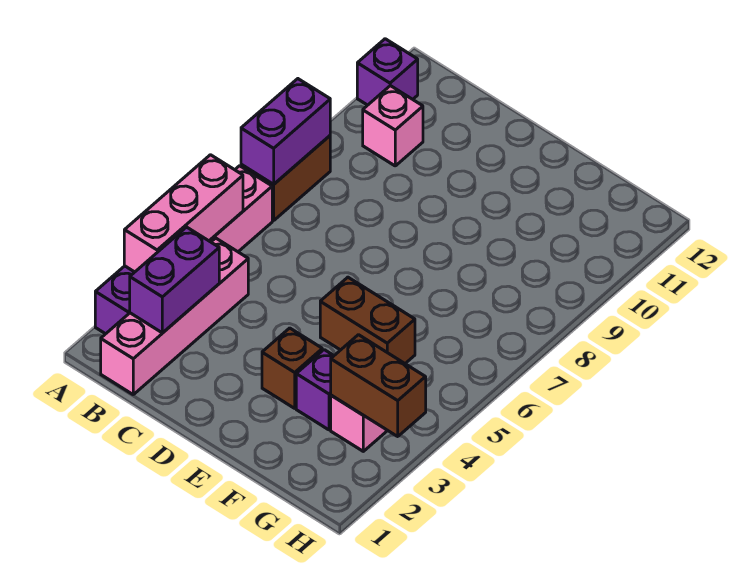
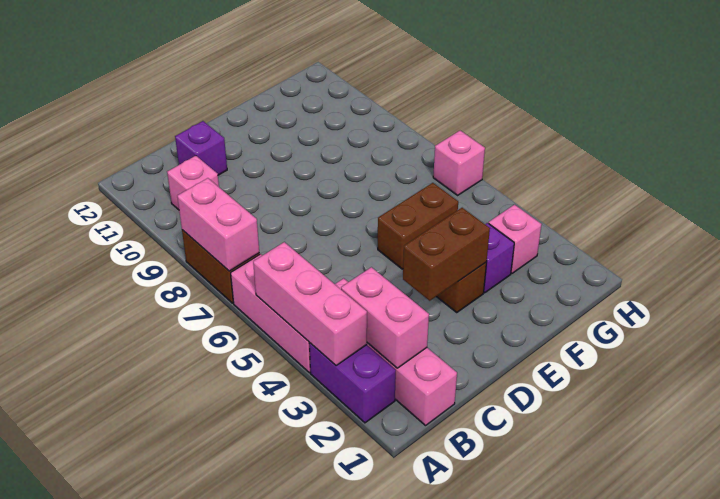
purple 1x2 brick [241,79,330,184] -> pink 1x2 brick [177,178,259,271]
purple 1x1 brick [357,39,418,105] -> purple 1x1 brick moved to [175,121,227,175]
purple 1x2 brick [130,227,219,333] -> pink 1x2 brick [341,267,429,368]
brown 1x2 brick [331,335,426,436] -> brown 1x2 brick moved to [403,208,490,301]
none -> pink 1x1 brick [433,131,485,195]

